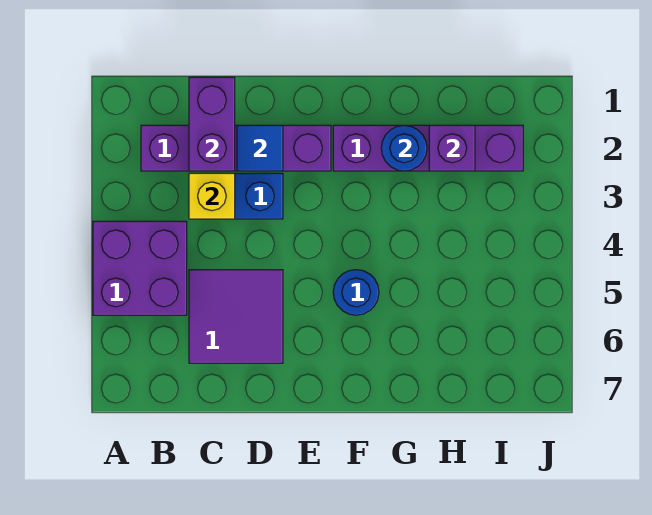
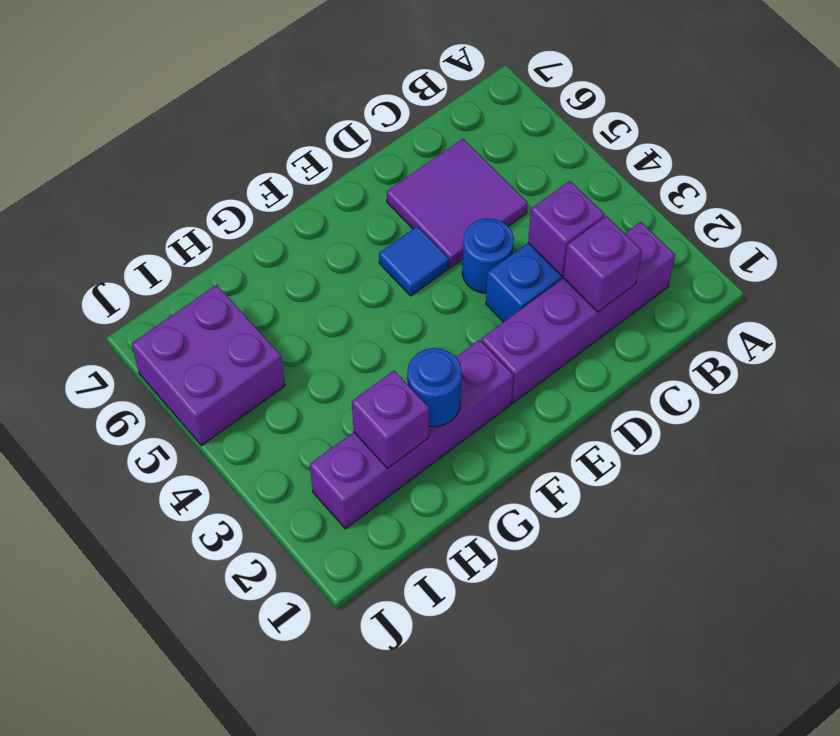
purple 2x2 brick [93,221,187,315] -> purple 2x2 brick moved to [132,285,285,445]
purple 1x2 brick [189,77,235,171] -> purple 1x1 brick [563,216,642,312]
yellow 1x1 brick [189,173,235,219] -> purple 1x1 brick [528,181,605,276]
blue 1x1 tile [237,125,283,171] -> blue 1x1 tile moved to [379,226,449,296]
blue 1x1 round brick [333,270,379,315] -> blue 1x1 round brick moved to [462,218,514,293]

